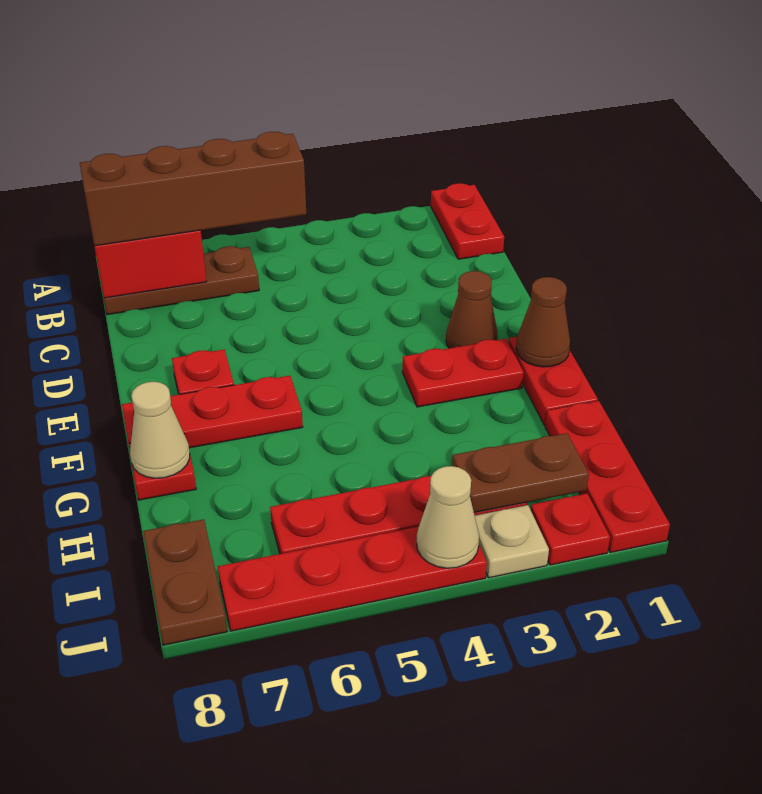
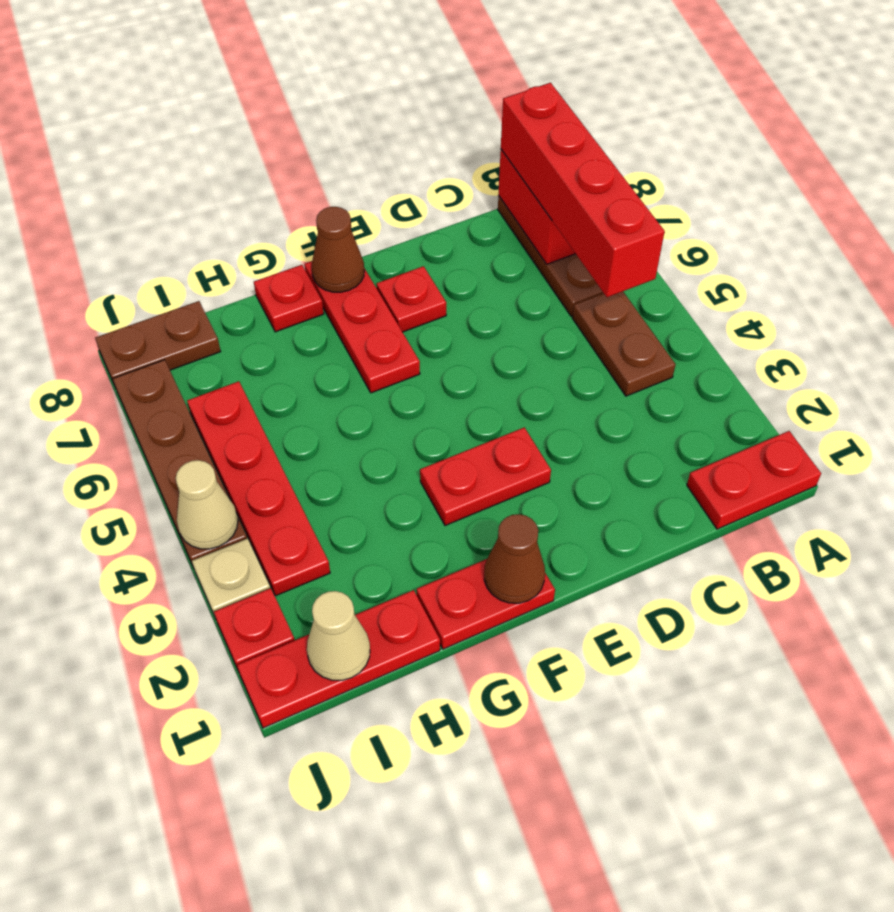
brown 1x4 brick [80,132,306,246] -> red 1x4 brick [501,83,665,297]
brown 1x1 cone [446,271,498,348] -> brown 1x1 cone moved to [312,207,364,292]
red 1x2 plate [402,339,524,407] -> red 1x2 plate turned to [420,427,551,526]
tan 1x1 cone [130,382,190,478] -> tan 1x1 cone moved to [307,591,370,680]
brown 1x2 plate [452,433,589,513] -> brown 1x2 plate moved to [572,292,675,396]
red 1x4 plate [218,527,487,631] -> brown 1x4 plate [113,360,247,568]

